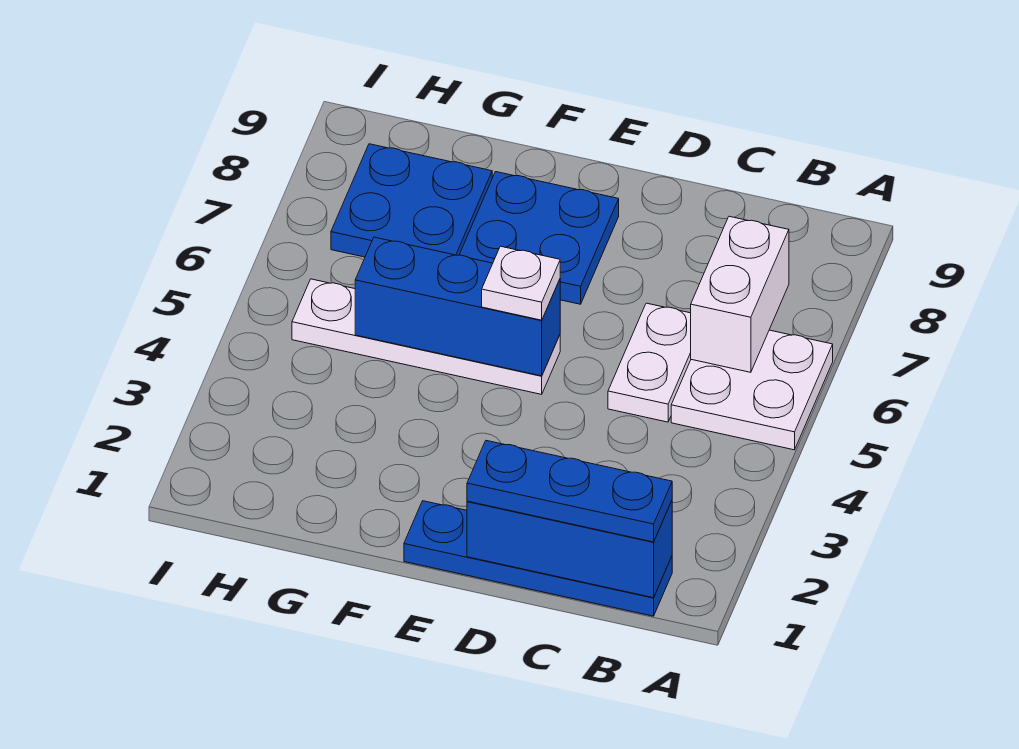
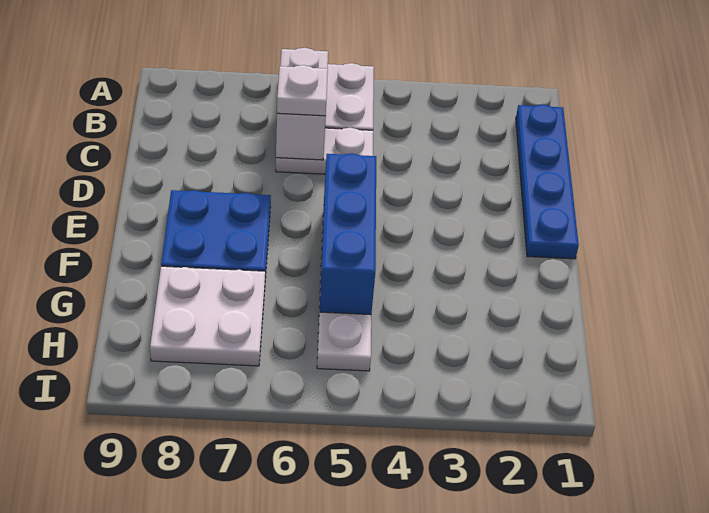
blue 1x3 brick [467,501,672,598] -> none
blue 1x3 plate [467,441,672,542] -> none
white 1x2 brick [691,216,789,372] -> white 1x2 brick turned to [276,48,328,160]
white 1x1 plate [482,246,560,320] -> white 1x1 plate moved to [277,65,328,116]
blue 2x2 plate [331,144,492,257] -> white 2x2 plate [150,266,265,366]

